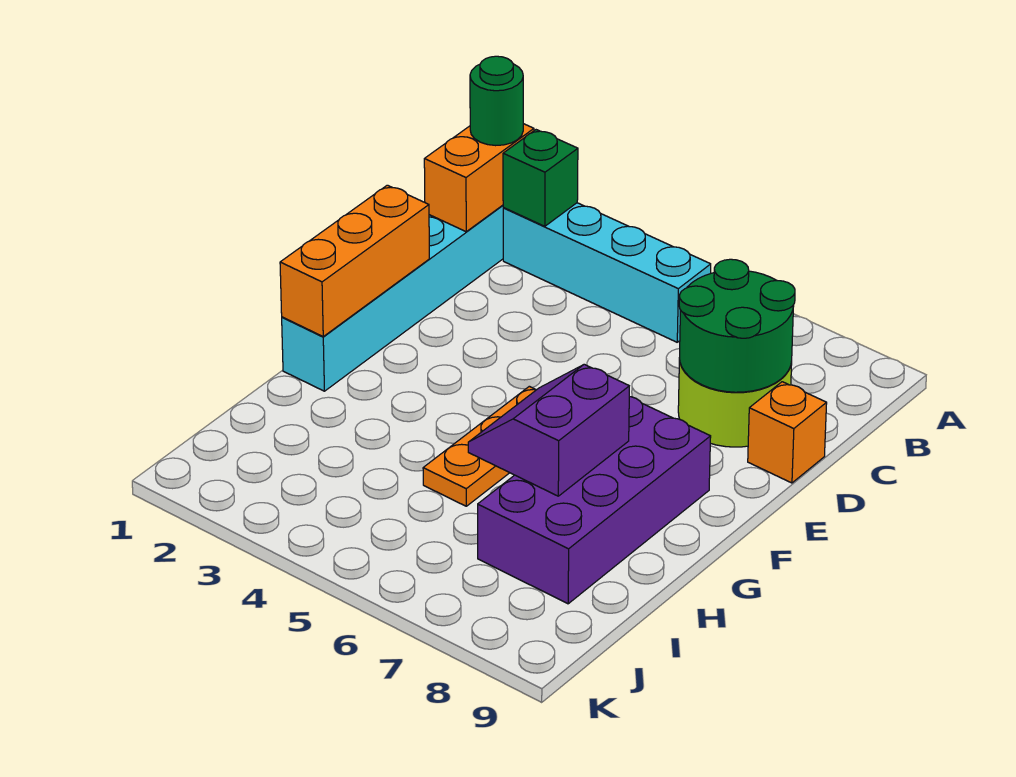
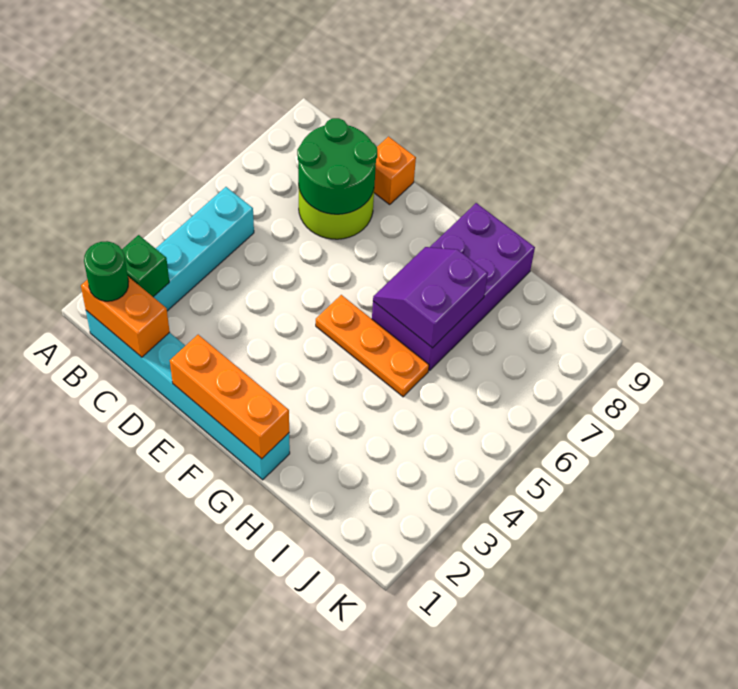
purple 2x4 brick [478,397,711,604] -> purple 2x4 brick turned to [372,203,535,371]
purple 2x2 slope [468,364,629,496] -> purple 2x2 slope turned to [373,247,488,348]

